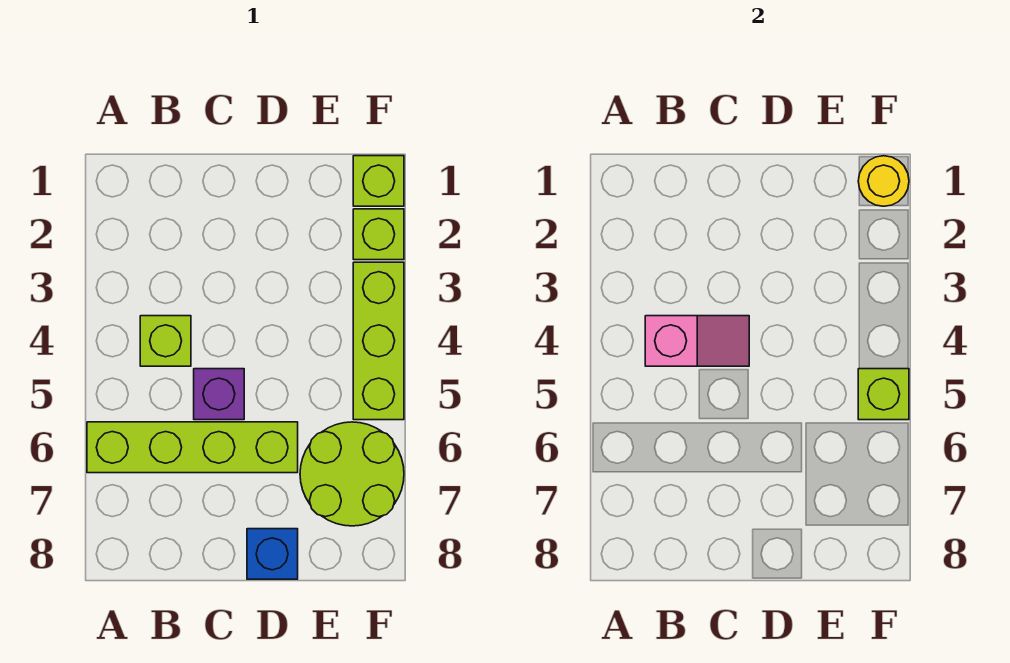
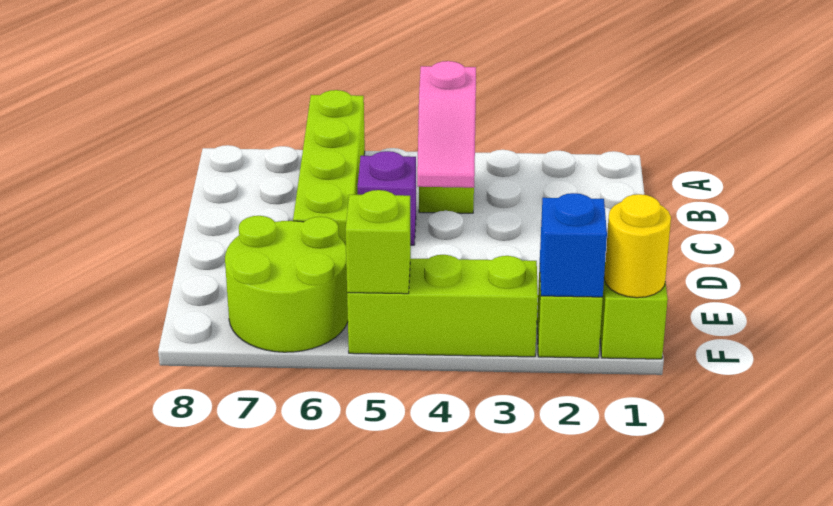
blue 1x1 brick [247,529,298,579] -> blue 1x1 brick moved to [540,193,607,297]

